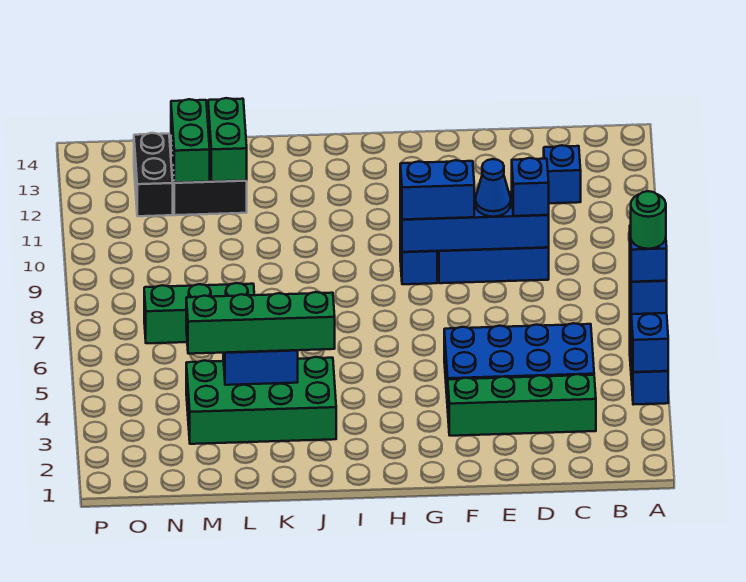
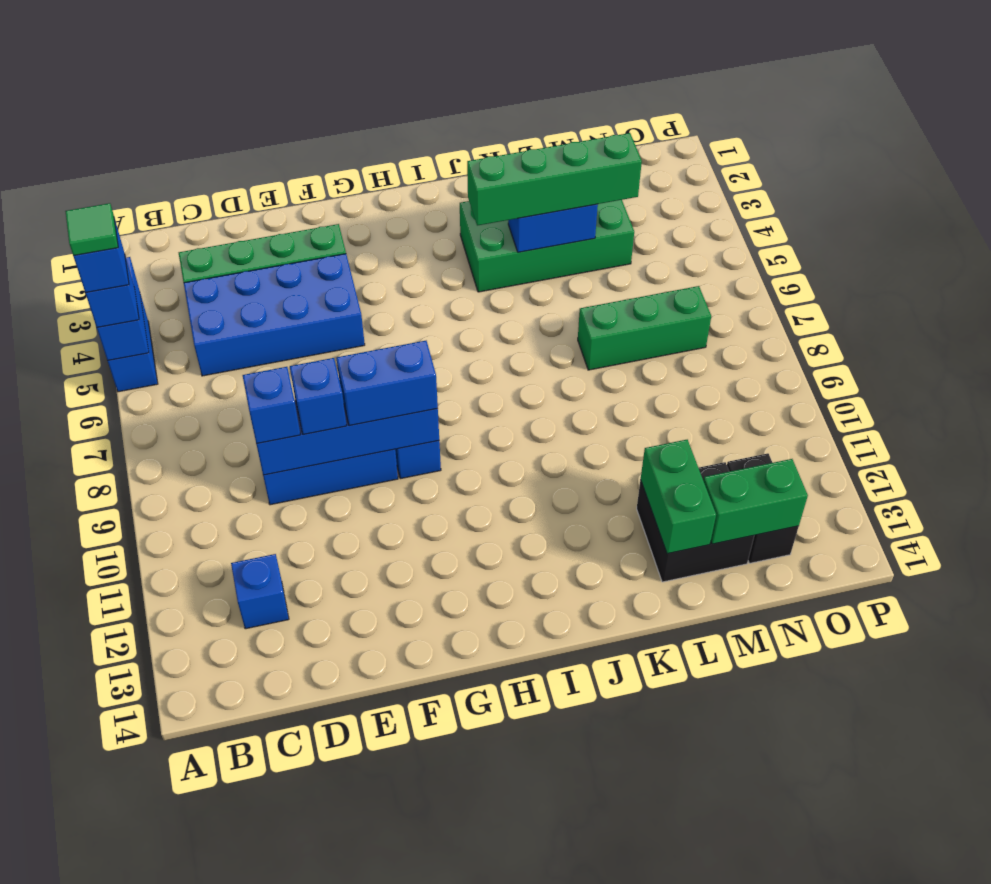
green 1x1 round brick [631,191,666,249] -> green 1x1 tile [65,203,118,256]
blue 1x1 cone [475,159,511,217] -> blue 1x1 brick [290,358,347,435]
green 1x2 brick [171,99,210,183] -> green 1x2 brick turned to [703,459,808,544]

